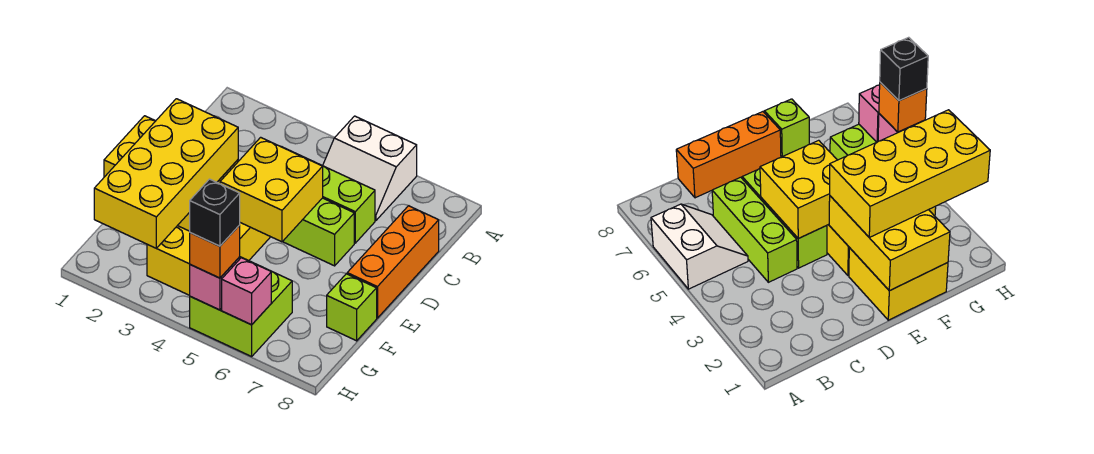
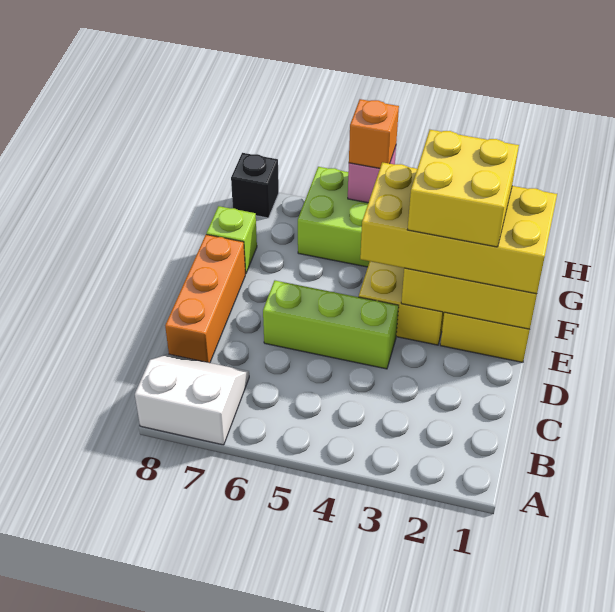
white 2x2 slope [323,116,417,220] -> white 2x2 slope moved to [135,354,249,445]
lime 1x3 brick [282,147,375,243] -> none
yellow 2x2 brick [220,137,323,242] -> yellow 2x2 brick moved to [407,130,519,247]
yellow 2x4 brick [94,99,238,248] -> yellow 2x4 brick turned to [360,162,557,294]
black 1x1 brick [190,179,240,246] -> black 1x1 brick moved to [231,153,279,218]
pink 1x1 brick [222,258,271,325] -> none

